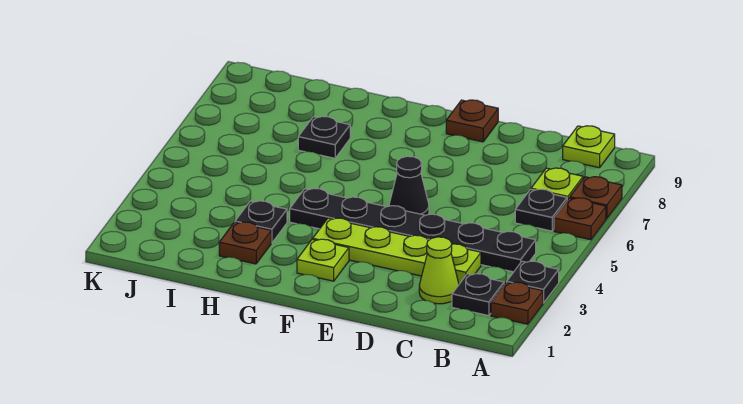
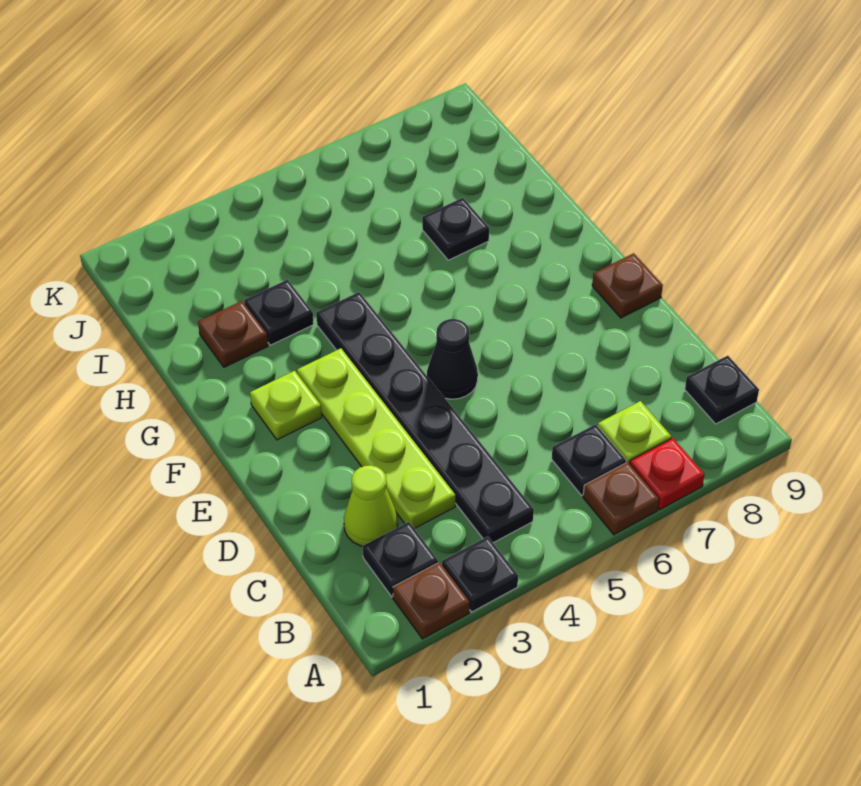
brown 1x1 plate [570,177,622,219] -> red 1x1 plate [630,438,705,510]
lime 1x1 plate [563,126,615,168] -> black 1x1 plate [685,355,759,424]

